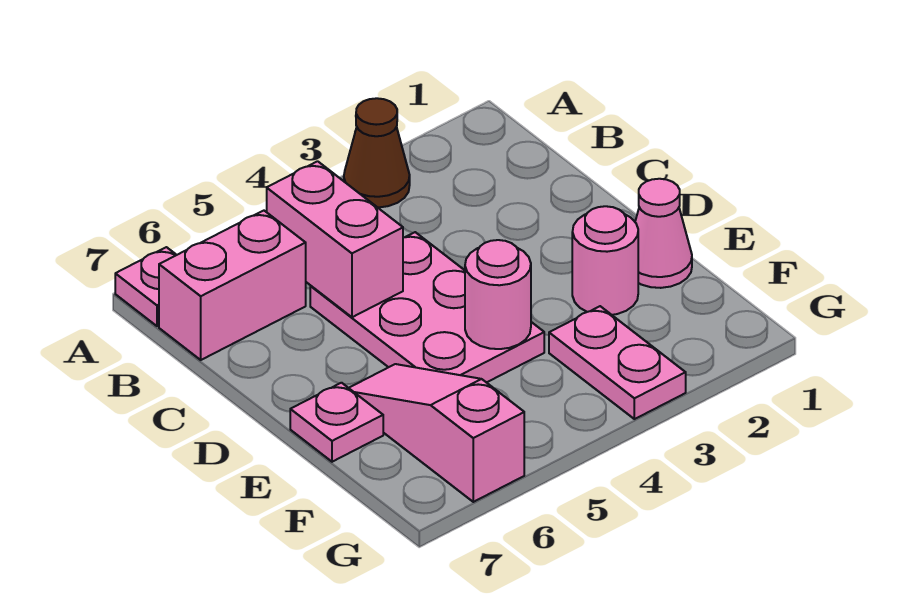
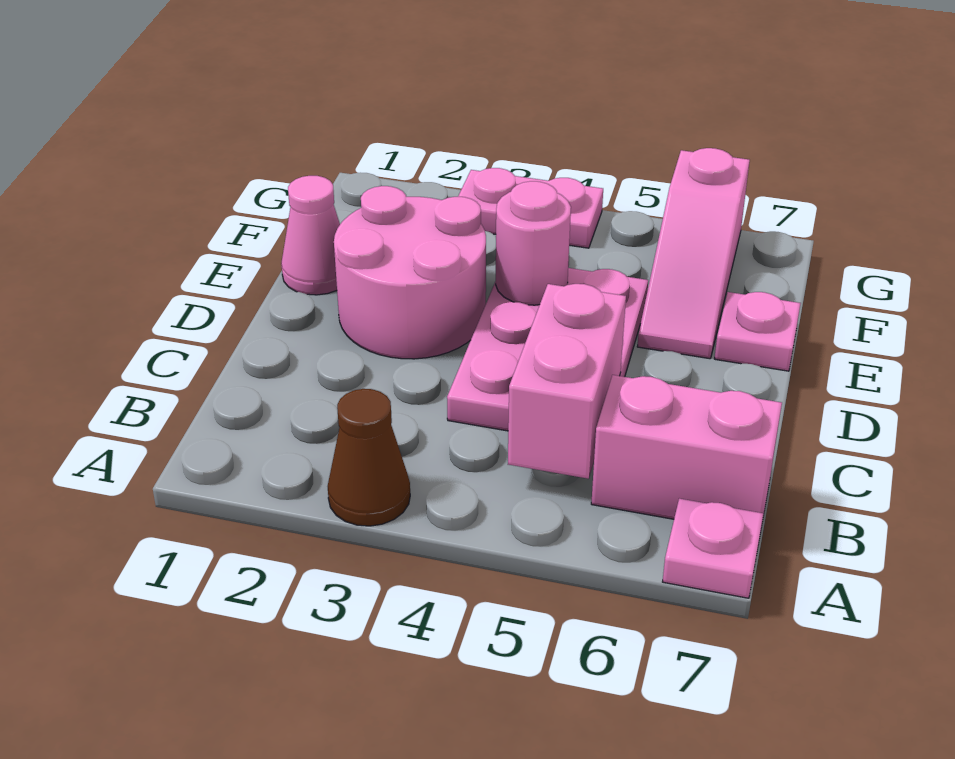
pink 1x1 round brick [572,206,638,315] -> pink 2x2 round brick [334,186,486,359]
pink 1x2 plate [549,306,686,419] -> pink 1x2 plate turned to [458,168,603,248]

